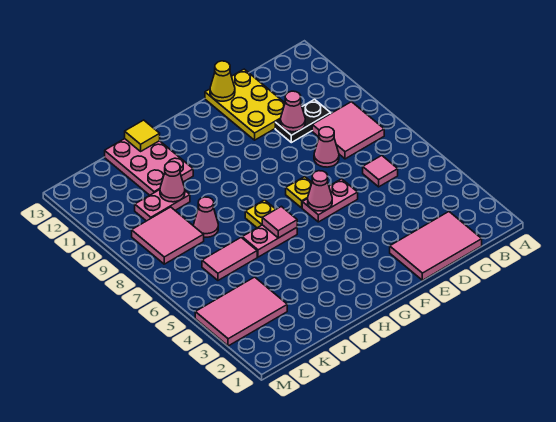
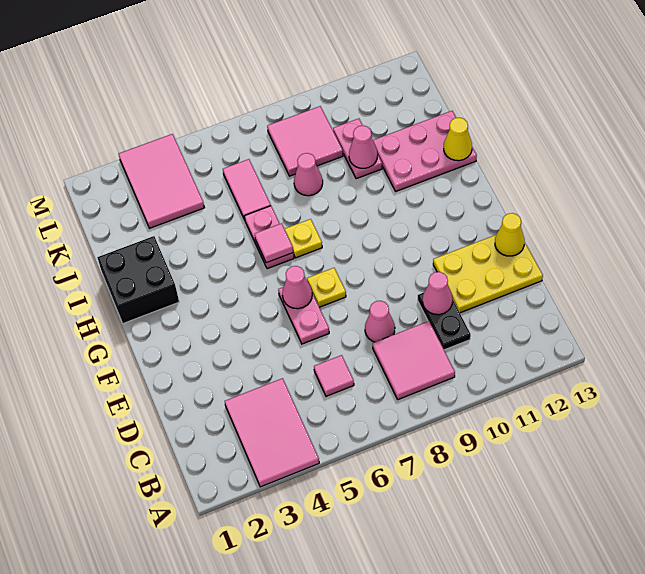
pink 2x3 tile [390,212,482,280] -> pink 2x3 tile moved to [225,378,319,487]
none -> black 2x2 brick [97,236,179,323]
yellow 1x1 tile [125,120,160,151] -> yellow 1x1 cone [444,118,472,161]

